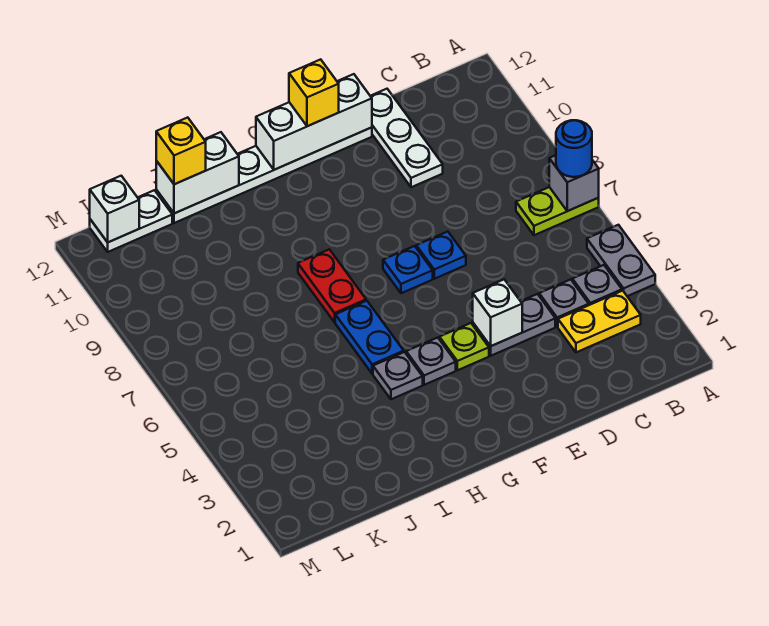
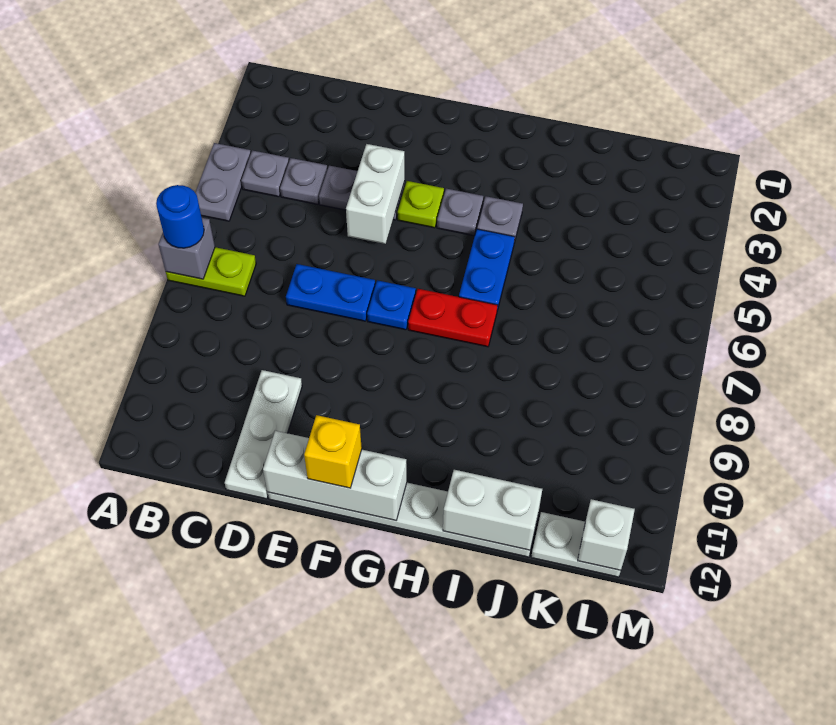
yellow 1x2 plate [558,291,641,352] -> none
white 1x1 brick [473,280,522,346] -> white 1x2 brick [346,144,405,244]
blue 1x1 plate [416,232,466,279] -> blue 1x2 plate [286,264,375,321]
red 1x2 plate [298,249,366,322] -> red 1x2 plate turned to [408,289,498,347]
yellow 1x1 brick [156,117,206,184] -> none

